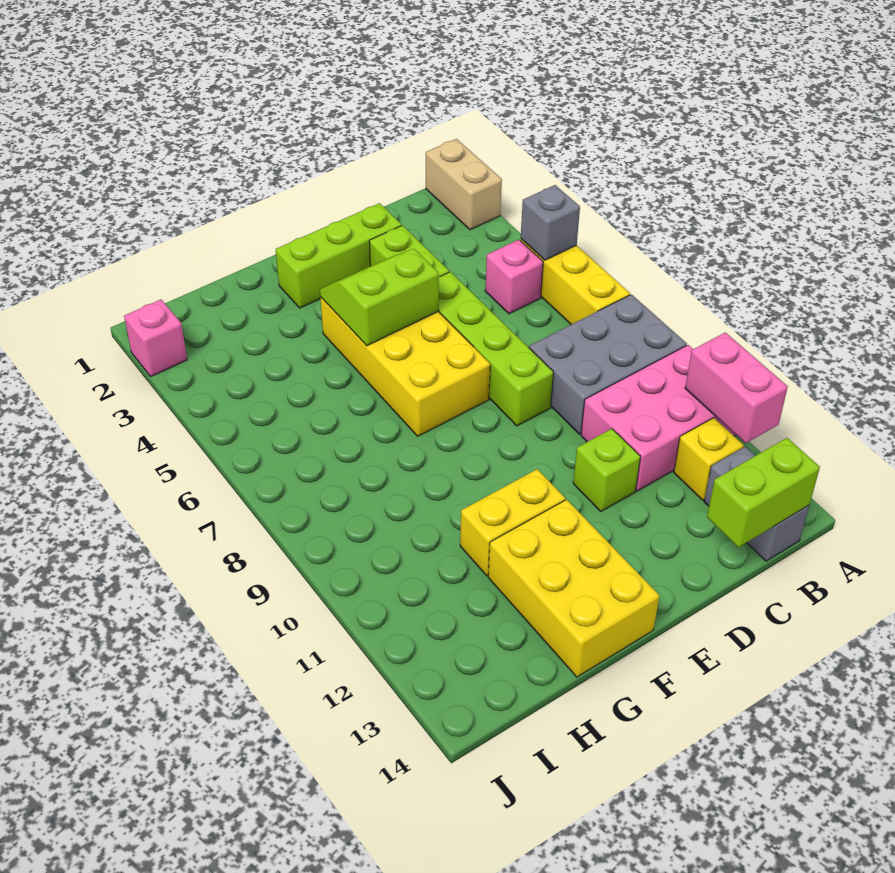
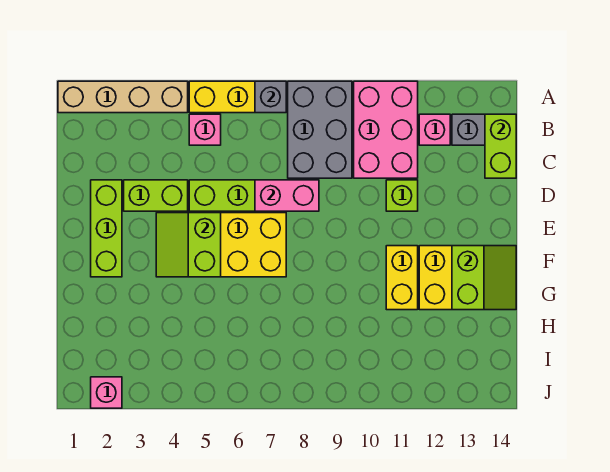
tan 1x2 brick [426,139,502,230] -> tan 1x4 brick [58,81,188,113]
grey 1x1 brick [521,185,580,260] -> grey 1x1 brick moved to [255,81,286,113]
pink 1x2 brick [685,332,788,443] -> pink 1x2 brick moved to [255,180,319,211]
yellow 1x1 brick [674,418,744,500] -> pink 1x1 brick [419,114,450,145]
none -> lime 2x2 slope [452,246,516,310]

